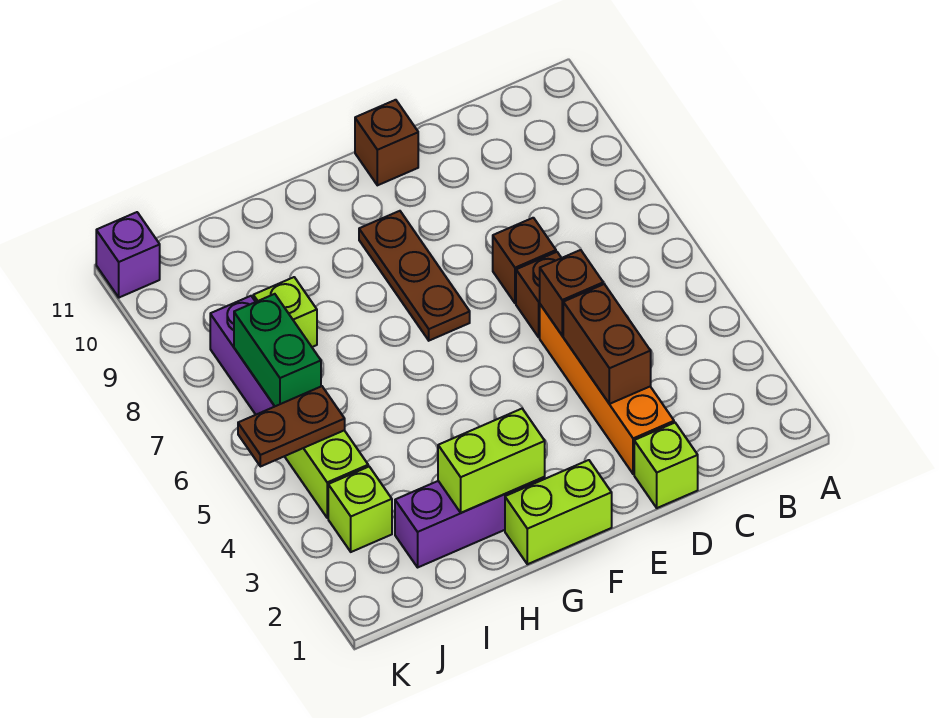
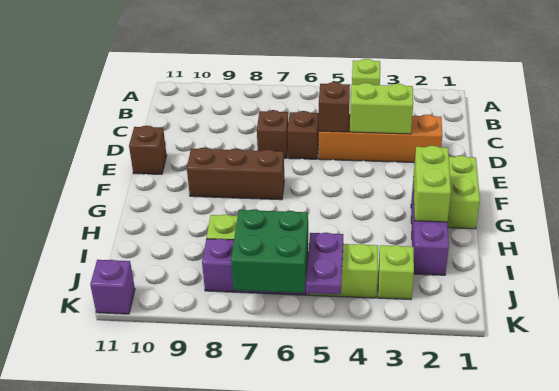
lime 1x1 brick [634,423,698,508] -> lime 1x1 brick moved to [352,59,380,85]
brown 1x2 brick [563,284,651,404] -> lime 1x2 brick [350,83,413,134]
brown 1x3 plate [359,211,470,341] -> brown 1x3 brick [187,147,284,200]
brown 1x2 plate [238,386,345,467] -> purple 1x2 plate [306,233,343,294]
green 1x2 brick [234,294,321,406] -> green 2x2 brick [231,209,308,293]

